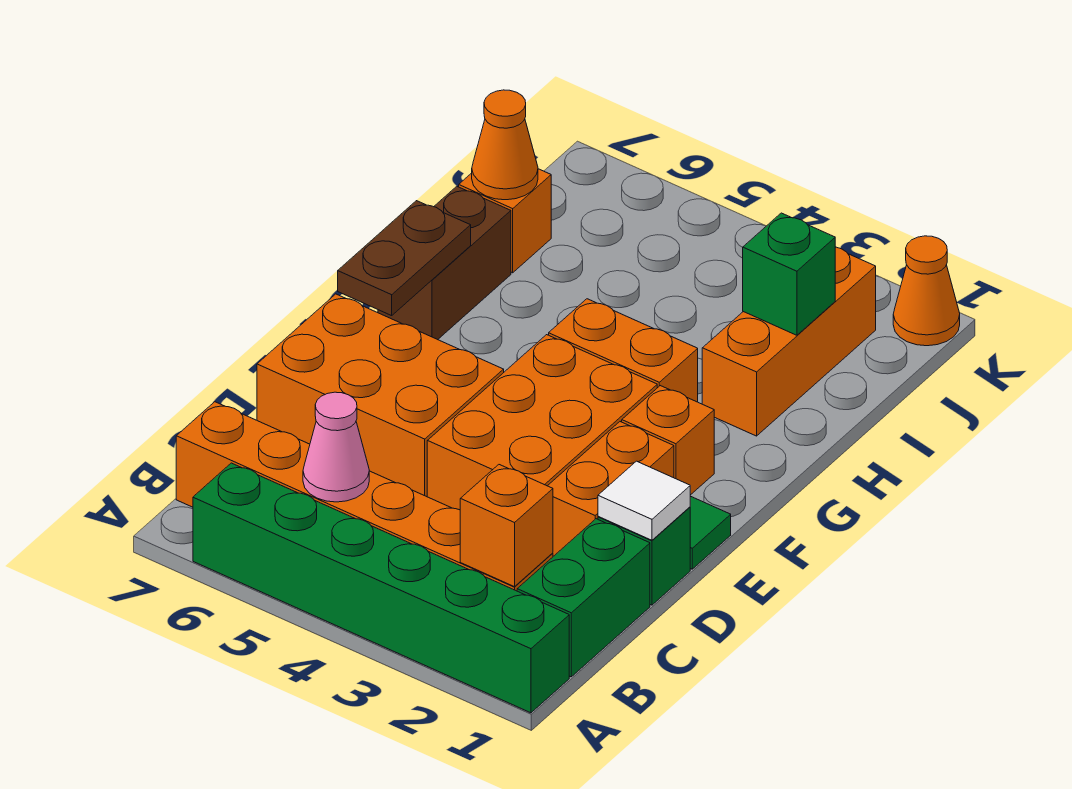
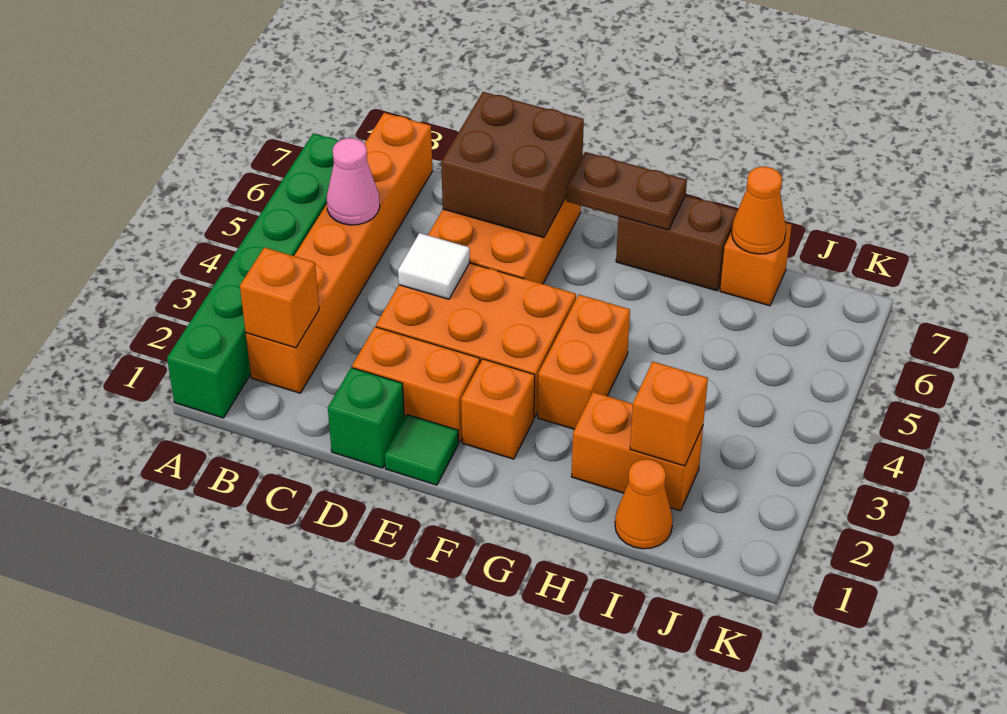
green 1x2 brick [517,519,650,677] -> none
white 1x1 tile [598,461,690,540] -> white 1x1 tile moved to [398,233,470,299]
none -> brown 2x2 brick [441,92,584,238]
orange 1x3 brick [702,247,876,436] -> orange 1x2 brick [571,392,703,511]
green 1x1 brick [743,213,835,335] -> orange 1x1 brick [630,362,708,466]
orange 1x1 cone [893,236,960,346] -> orange 1x1 cone moved to [615,459,673,549]

